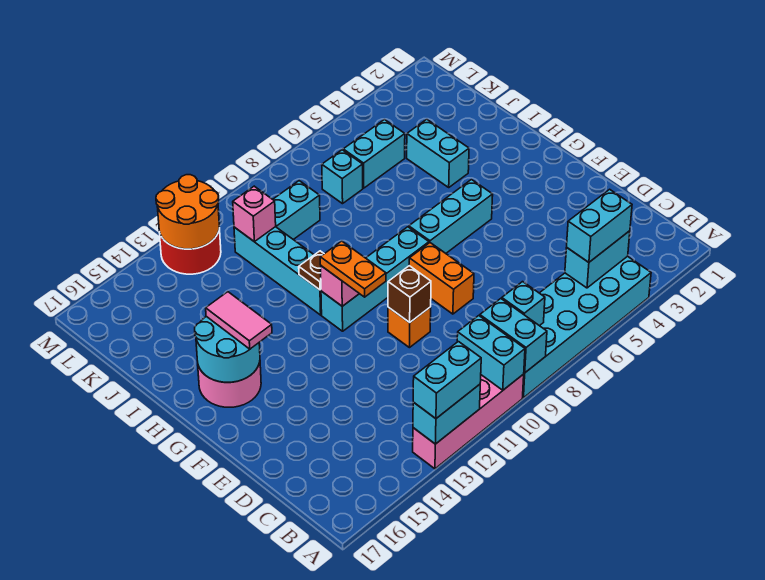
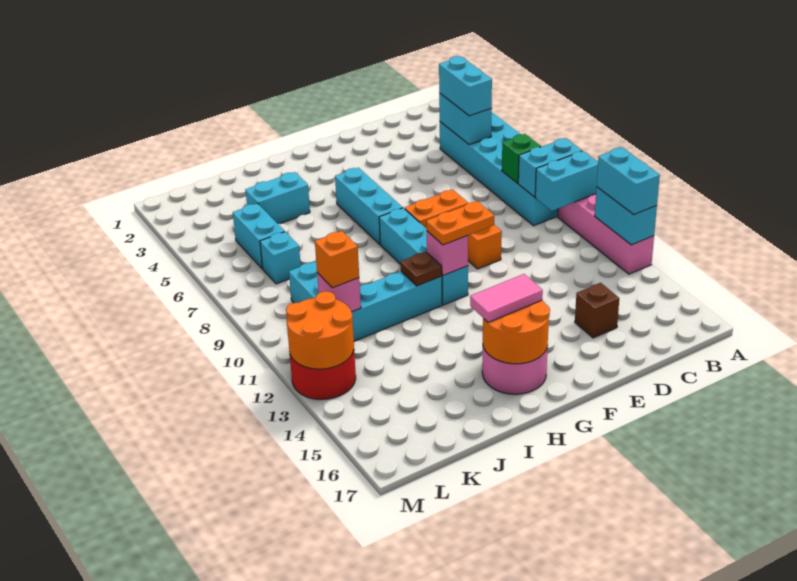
cyan 1x1 brick [502,282,545,326] -> green 1x1 brick [502,134,541,183]
brown 1x1 brick [388,266,431,322] -> brown 1x1 brick moved to [575,283,619,338]
cyan 2x2 round brick [195,316,260,382] -> orange 2x2 round brick [483,300,550,364]
none -> orange 1x1 brick [315,231,359,288]

